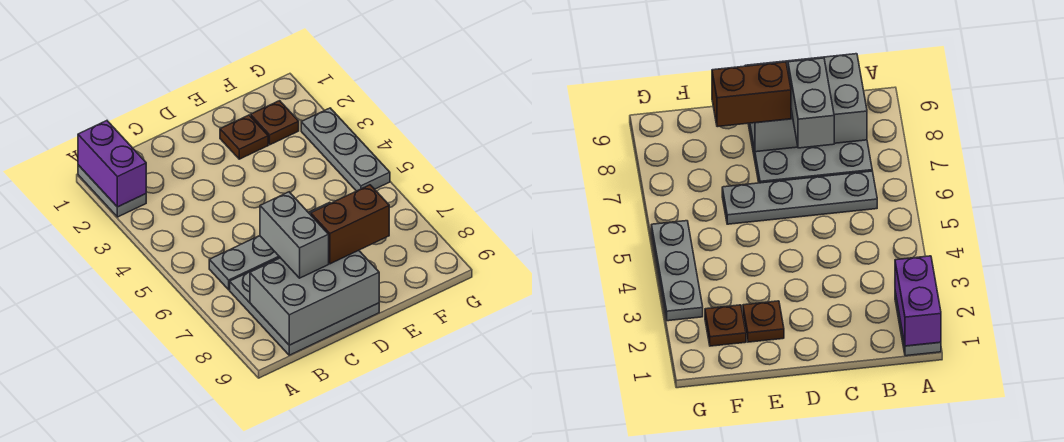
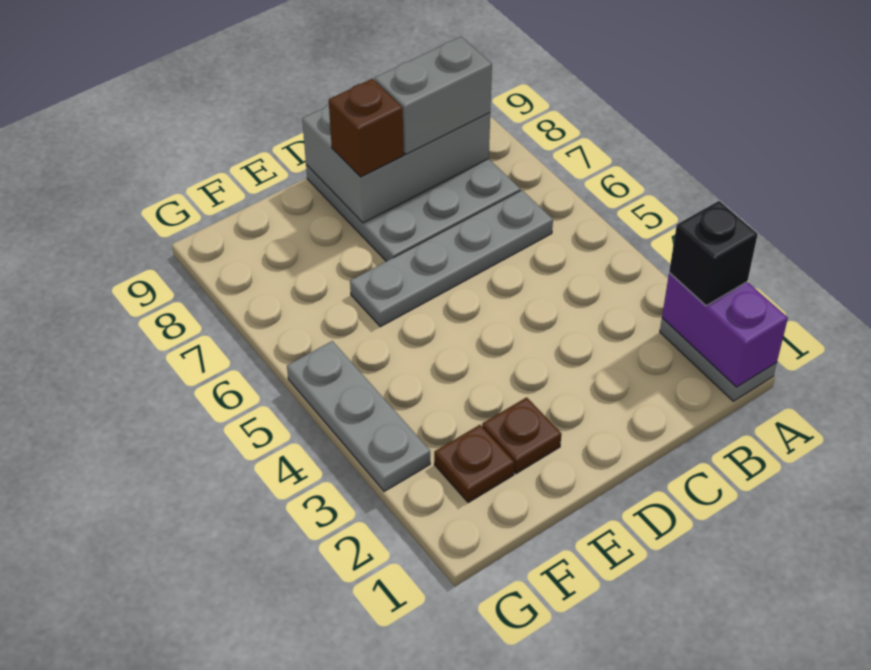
none -> black 1x1 brick [669,201,758,306]
grey 1x2 brick [260,192,329,278] -> grey 1x2 brick turned to [375,37,492,154]
brown 1x2 brick [311,185,389,264] -> brown 1x1 brick [329,79,404,177]

